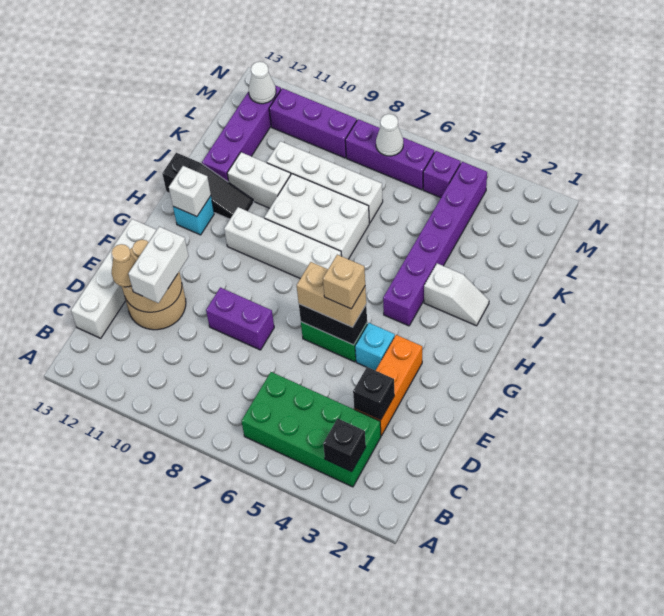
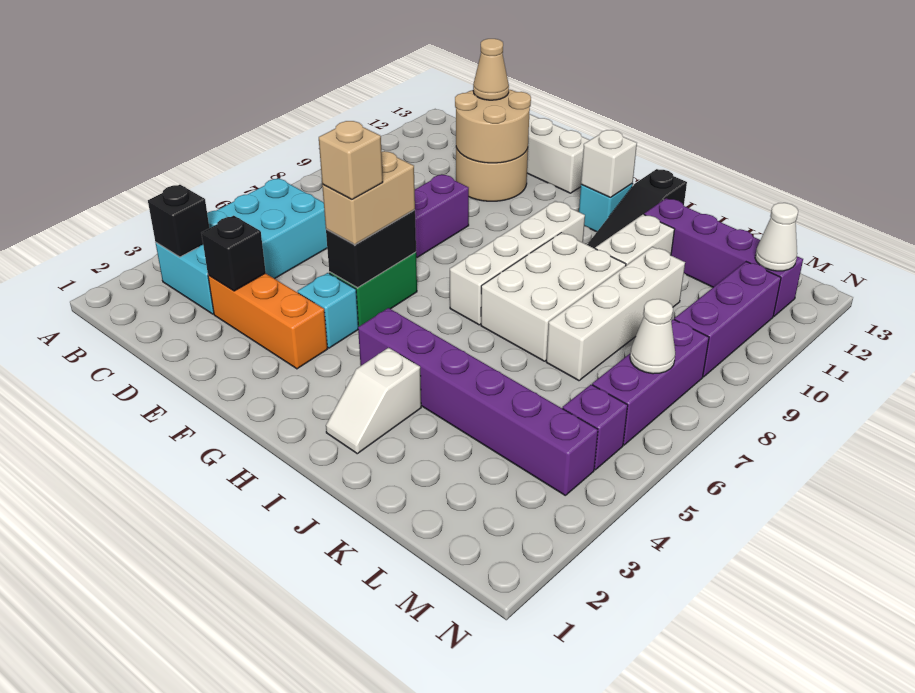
green 2x4 brick [241,372,381,487] -> cyan 2x4 brick [156,178,327,314]
white 1x2 brick [128,227,189,303] -> none

